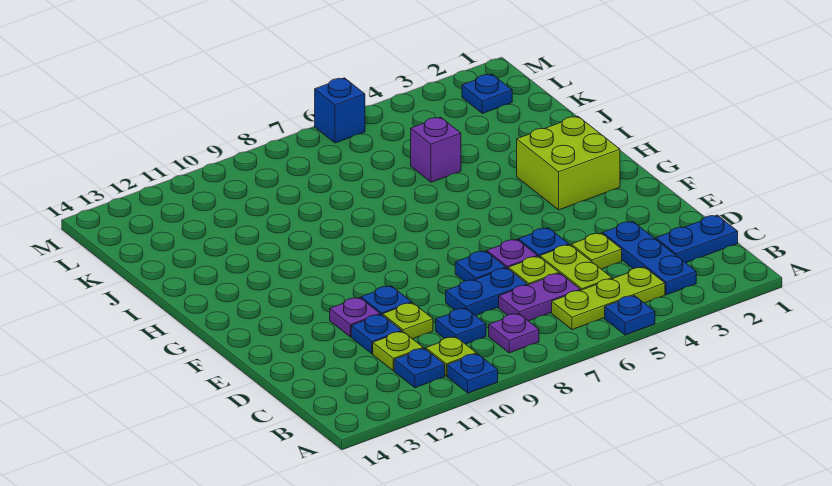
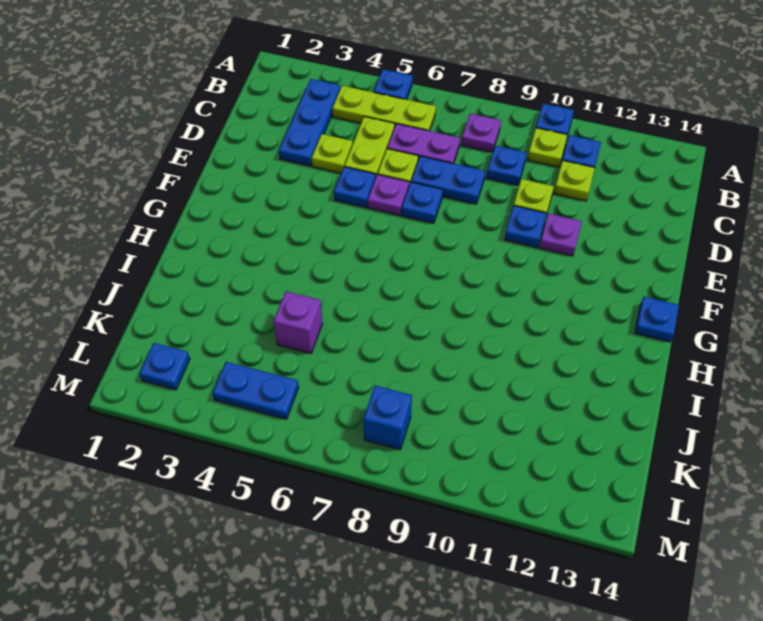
blue 1x2 plate [656,215,738,263] -> blue 1x2 plate moved to [213,362,299,419]
blue 1x1 plate [351,314,402,354] -> blue 1x1 plate moved to [635,297,679,342]
lime 2x2 brick [517,116,620,210] -> none
blue 1x1 brick [315,78,365,143] -> blue 1x1 brick moved to [363,386,412,450]

